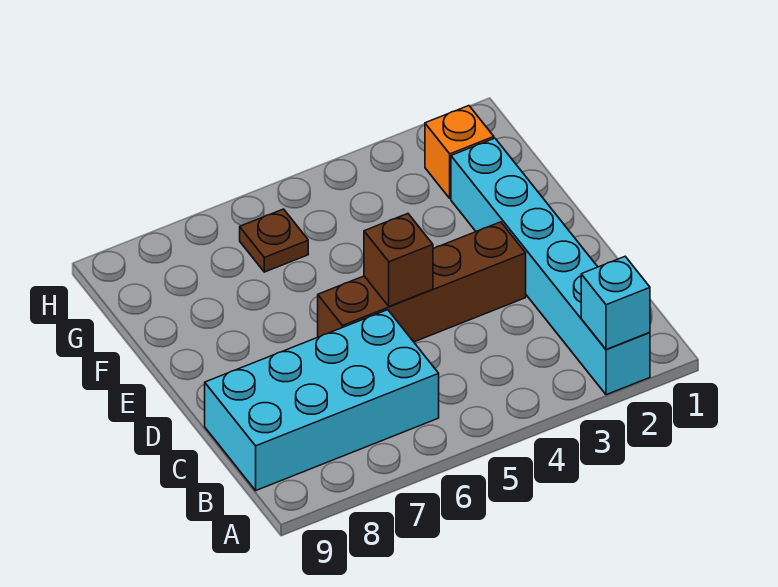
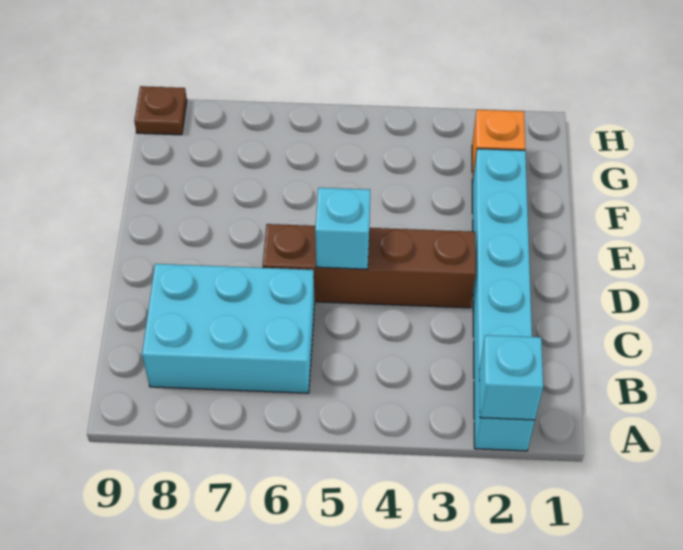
cyan 2x4 brick [205,310,439,490] -> cyan 2x3 brick [142,264,315,393]
brown 1x1 brick [364,214,433,306] -> cyan 1x1 brick [315,188,370,269]
brown 1x1 plate [240,209,308,272] -> brown 1x1 plate moved to [134,86,187,135]

